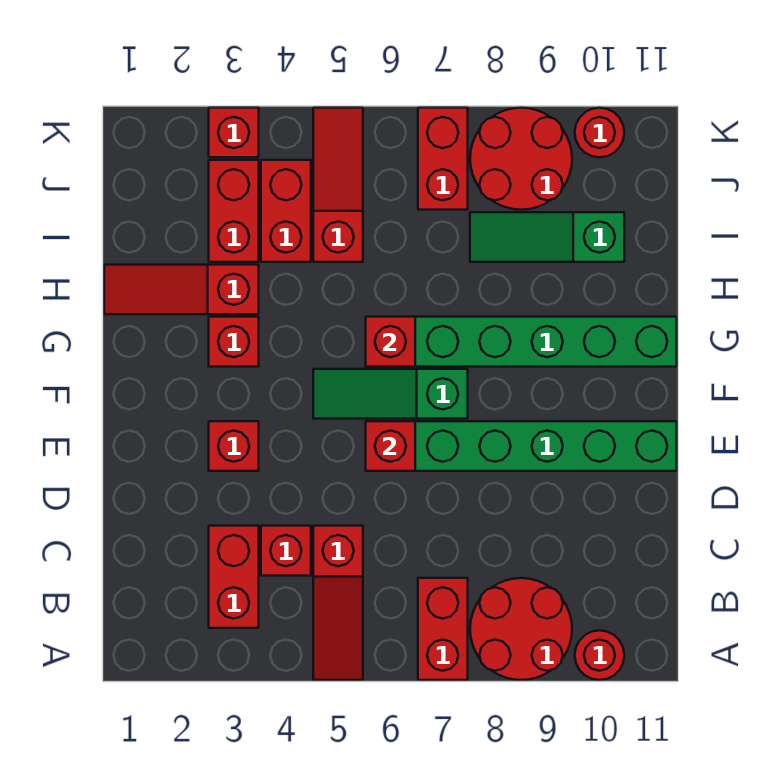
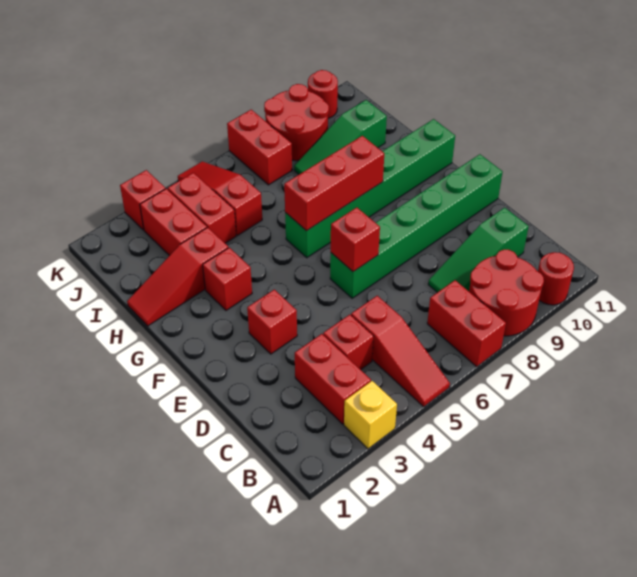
none -> yellow 1x1 brick [344,381,397,449]
green 1x3 slope [313,369,468,419] -> green 1x3 slope moved to [428,208,529,292]
red 1x1 brick [366,317,415,367] -> red 1x3 brick [284,136,384,231]

